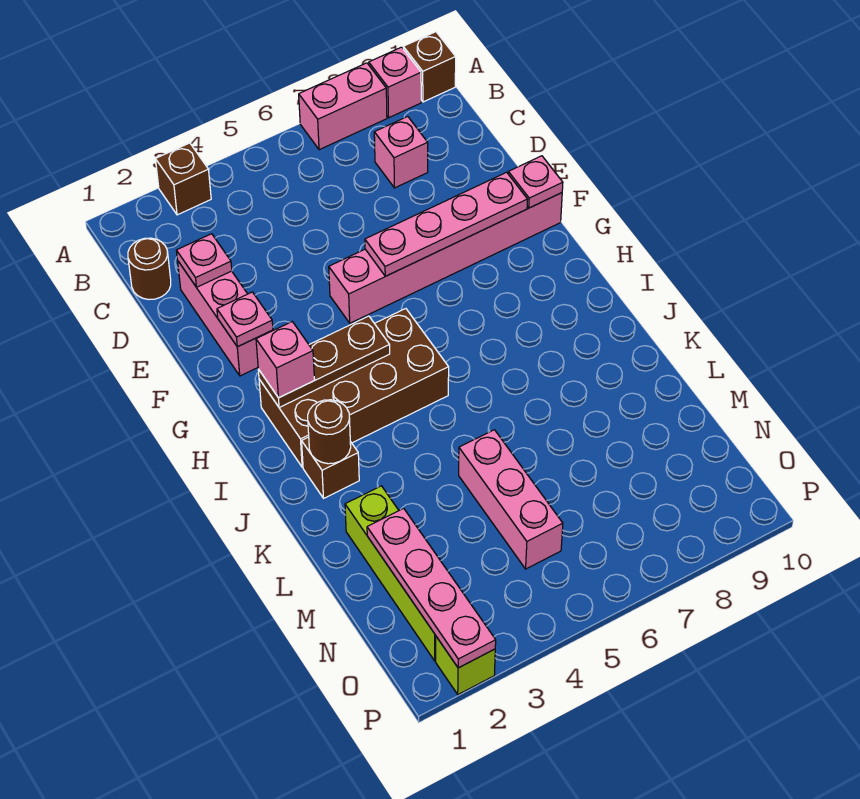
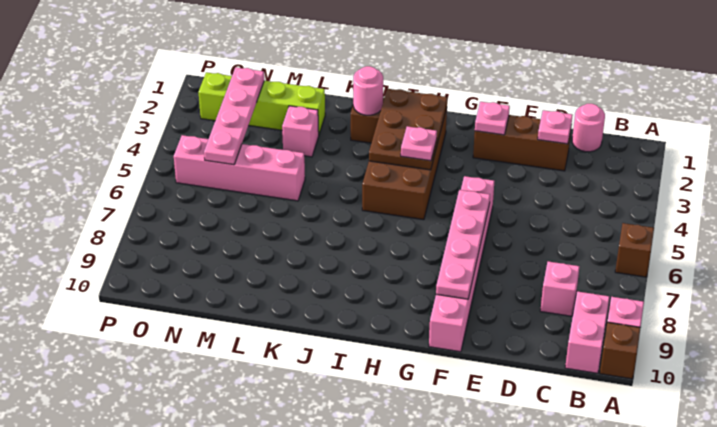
brown 1x1 brick [156,143,211,215] -> brown 1x1 brick moved to [615,223,654,277]
pink 1x2 brick [299,63,387,150] -> pink 1x2 brick moved to [565,291,609,373]
brown 1x1 round brick [128,238,171,300] -> pink 1x1 round brick [572,104,605,152]
pink 1x3 brick [178,261,273,376] -> brown 1x3 brick [473,115,571,171]
pink 1x1 plate [508,156,563,208] -> pink 1x1 plate moved to [401,126,437,161]
brown 1x3 plate [258,316,390,407] -> brown 2x3 plate [369,89,447,170]
pink 1x1 brick [256,322,315,398] -> pink 1x1 brick moved to [282,106,319,157]
brown 1x1 round brick [308,400,351,464] -> pink 1x1 round brick [353,66,383,115]
pink 1x3 brick [459,430,563,569] -> pink 1x4 brick [174,135,305,201]
pink 1x4 plate [367,508,496,668] -> pink 1x4 plate turned to [204,67,264,165]
lime 1x1 brick [436,637,495,695] -> none

